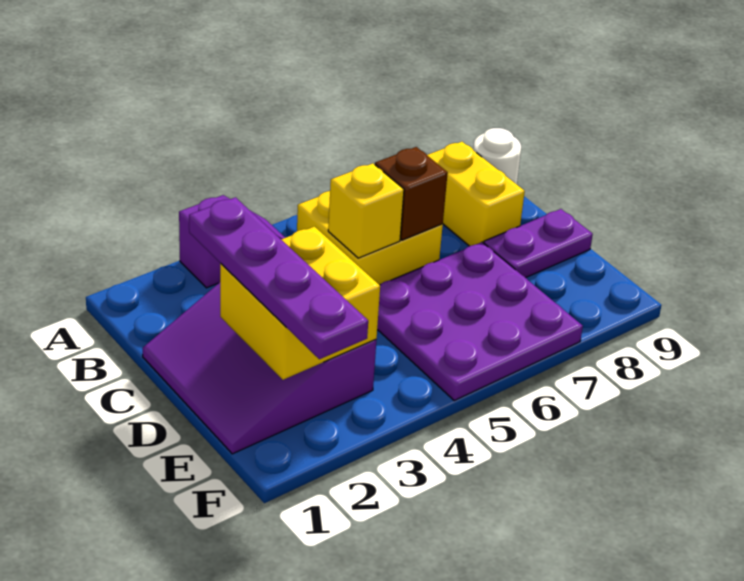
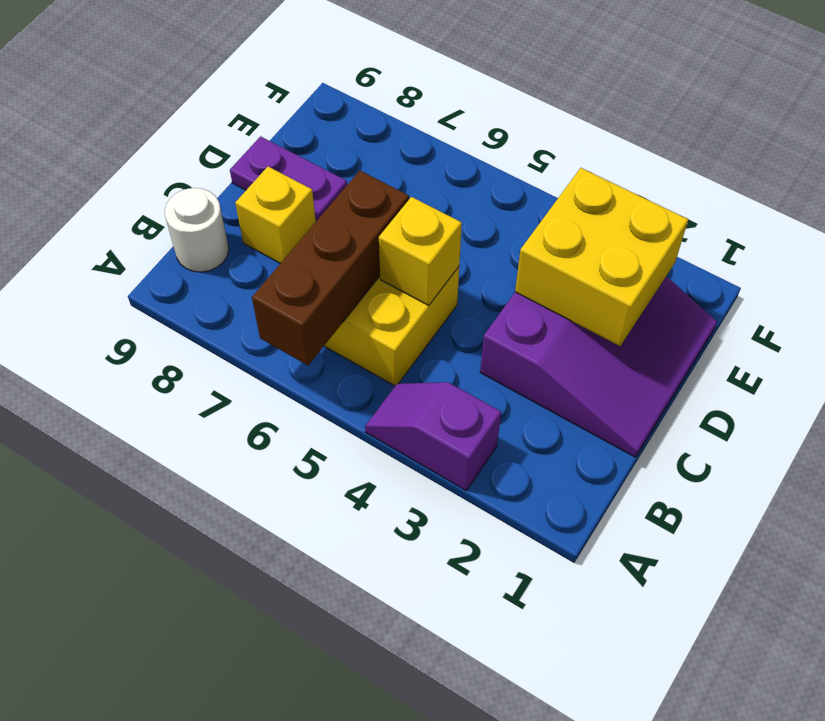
yellow 1x2 brick [427,142,525,246] -> yellow 1x1 brick [235,167,316,263]
purple 1x4 plate [189,197,368,359] -> none
brown 1x1 brick [375,147,448,240] -> brown 1x3 brick [252,171,409,365]
purple 3x3 plate [377,242,583,401] -> none

